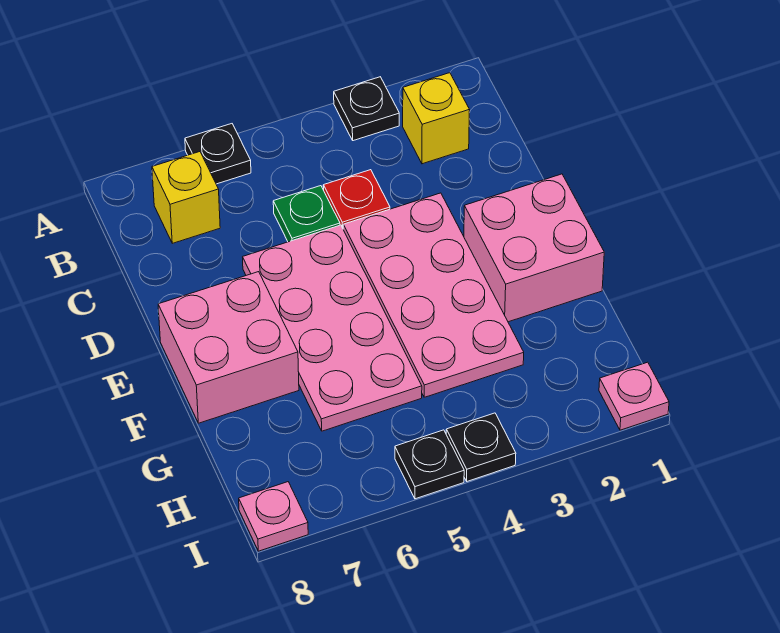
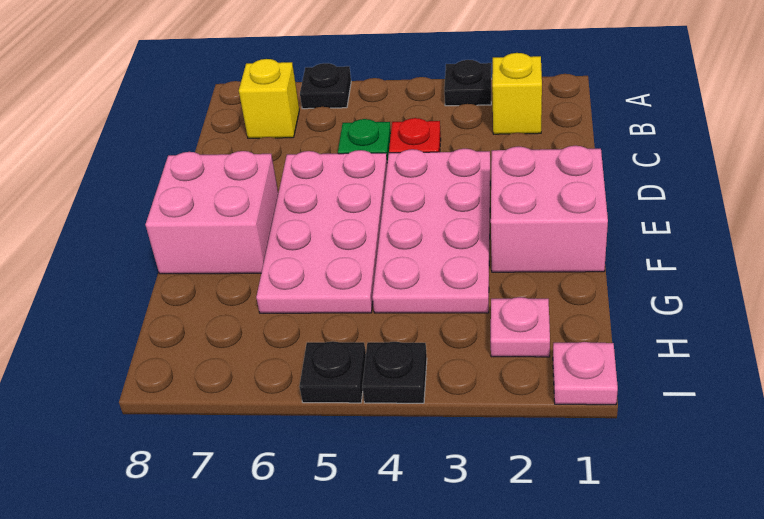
pink 1x1 plate [239,482,308,551] -> pink 1x1 plate moved to [491,297,550,357]

